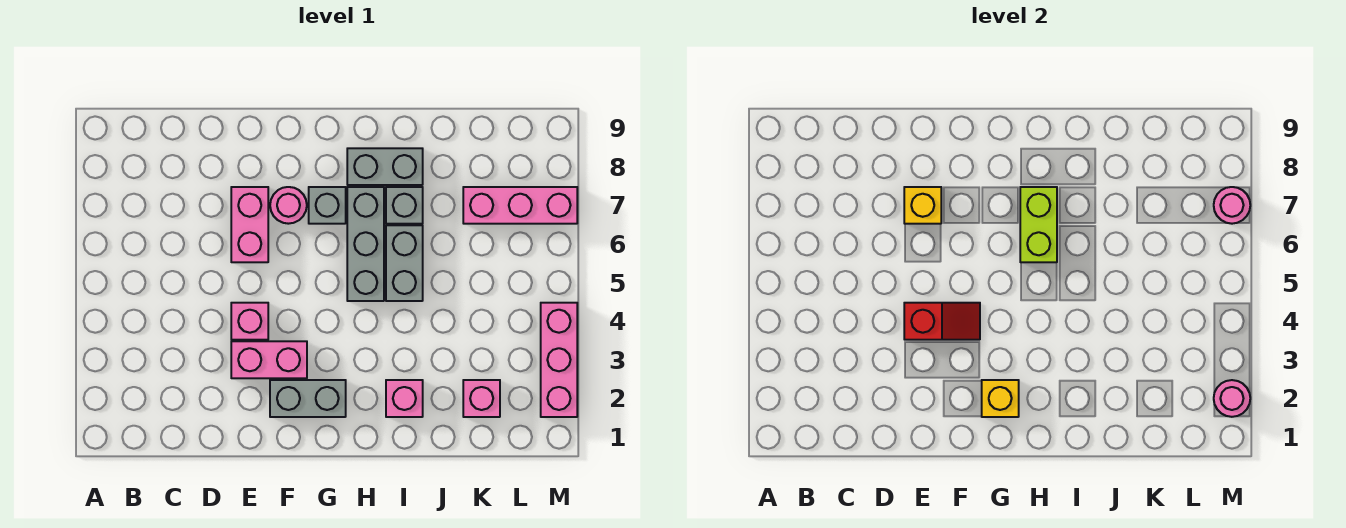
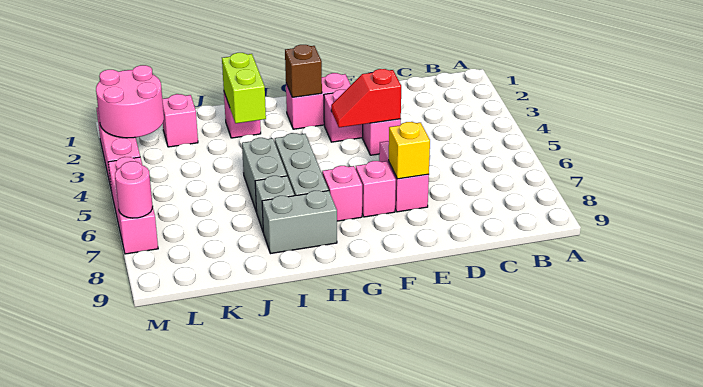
grey 1x2 brick [270,380,346,417] -> pink 1x2 brick [286,73,351,129]
pink 1x1 round brick [270,187,307,224] -> pink 1x1 brick [356,161,396,217]
yellow 1x1 brick [982,380,1019,417] -> brown 1x1 brick [285,45,322,97]
grey 1x1 brick [309,187,346,224] -> pink 1x1 brick [322,166,362,221]
lime 1x2 brick [1020,187,1057,262] -> lime 1x2 brick moved to [222,53,266,123]
pink 1x3 brick [463,187,577,224] -> pink 1x3 brick turned to [108,157,158,254]
pink 1x1 round brick [1214,380,1250,417] -> pink 2x2 round brick [96,65,164,138]

